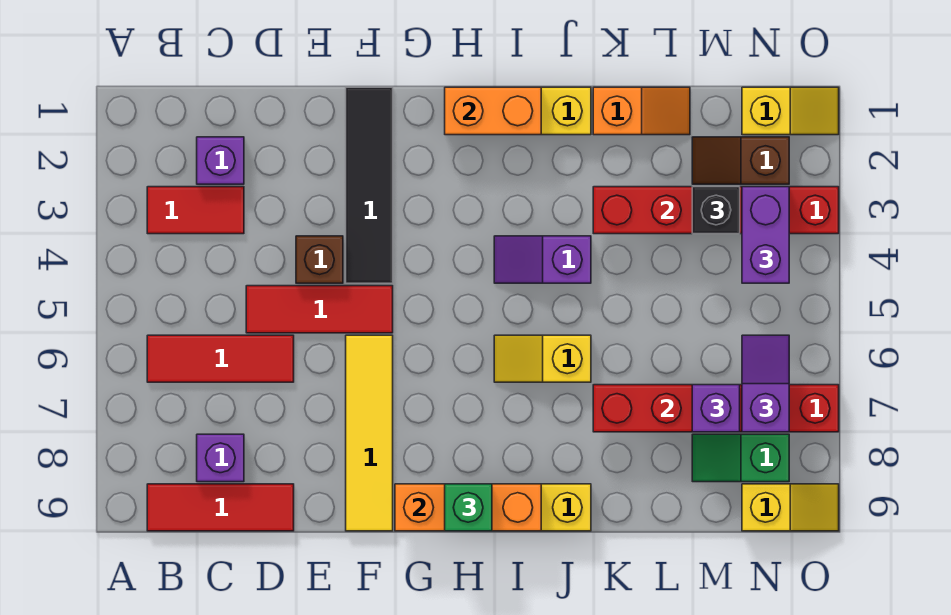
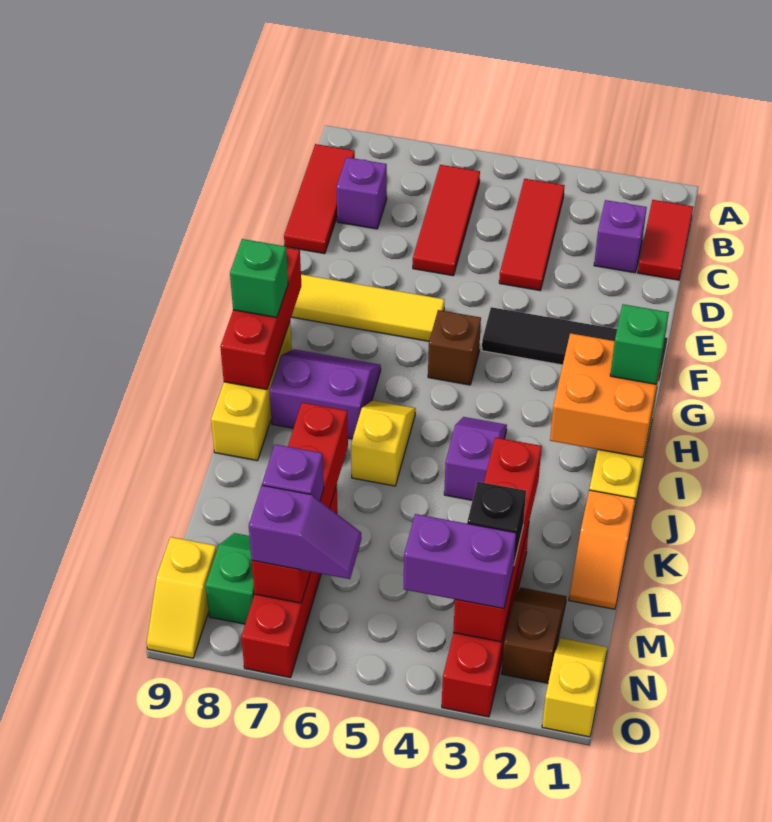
red 1x2 tile [147,187,244,234] -> red 1x2 tile moved to [638,200,693,280]
red 1x3 tile [246,286,393,333] -> red 1x3 tile moved to [499,179,565,291]
brown 1x1 brick [296,236,343,283] -> brown 1x1 brick moved to [428,310,481,385]
orange 1x3 brick [395,484,541,531] -> red 1x3 brick [220,247,301,390]
orange 1x2 brick [445,87,541,135] -> orange 2x2 brick [550,333,662,457]
none -> green 1x1 brick [610,304,669,384]
none -> purple 2x2 slope [270,349,381,439]
yellow 1x2 slope [742,87,839,135] -> yellow 1x2 slope turned to [542,638,607,737]

